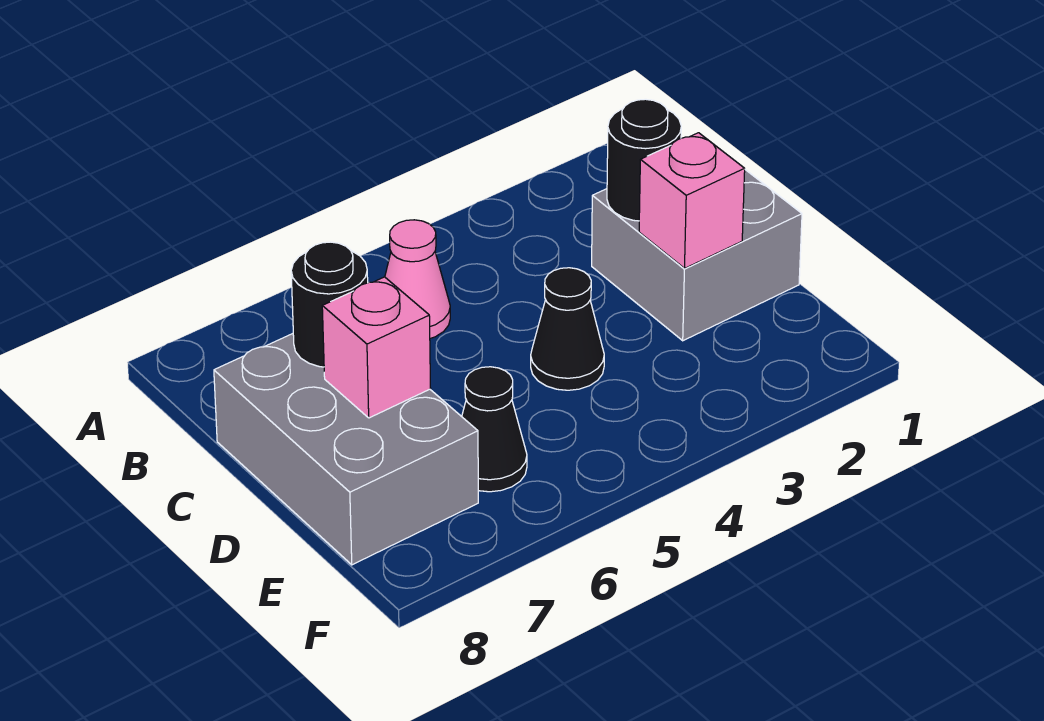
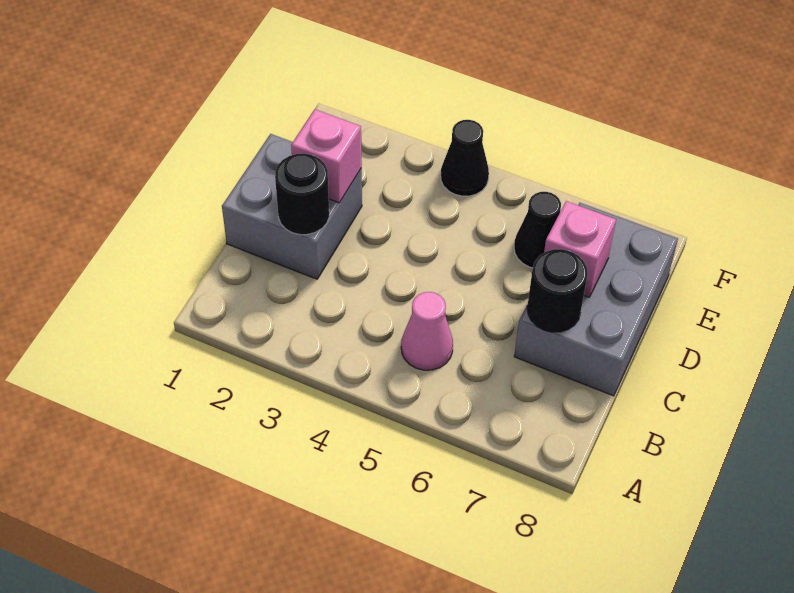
black 1x1 cone [531,268,604,390] -> black 1x1 cone moved to [441,120,489,196]

